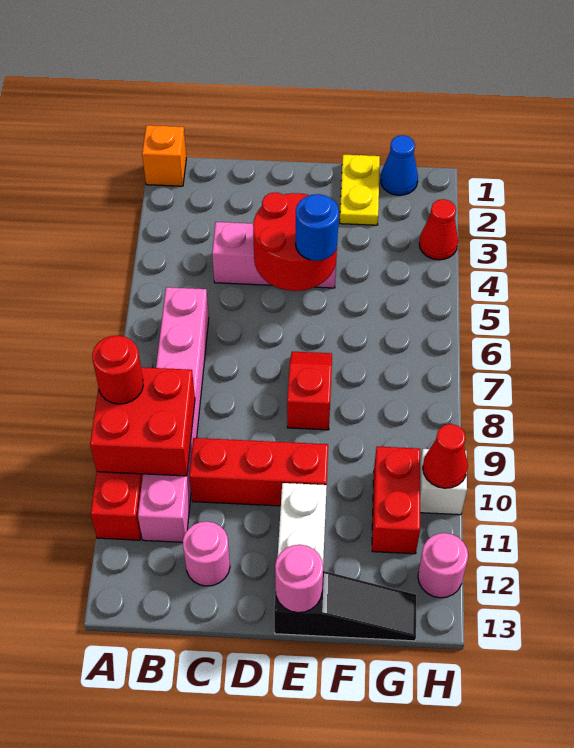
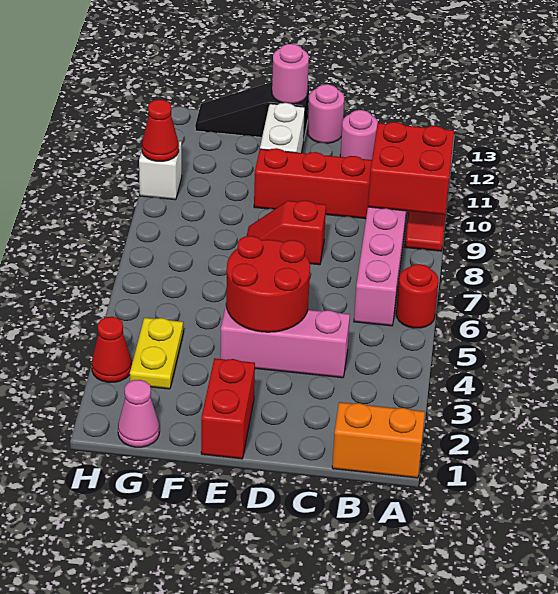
orange 1x1 brick [142,125,186,186] -> orange 1x2 brick [332,402,425,478]
red 1x1 round brick [92,335,143,404] -> red 1x1 round brick moved to [396,264,439,328]
blue 1x1 round brick [296,194,339,261] -> none
red 1x2 slope [287,352,332,430] -> red 1x2 slope turned to [247,200,326,265]
yellow 1x2 plate [340,155,380,225] -> yellow 1x2 plate moved to [130,318,183,389]
blue 1x1 cone [381,135,418,195] -> pink 1x1 cone [118,380,159,447]
red 1x2 brick [372,447,420,554] -> red 1x2 brick moved to [201,358,255,459]
pink 1x1 round brick [418,533,468,598] -> pink 1x1 round brick moved to [308,84,344,143]

